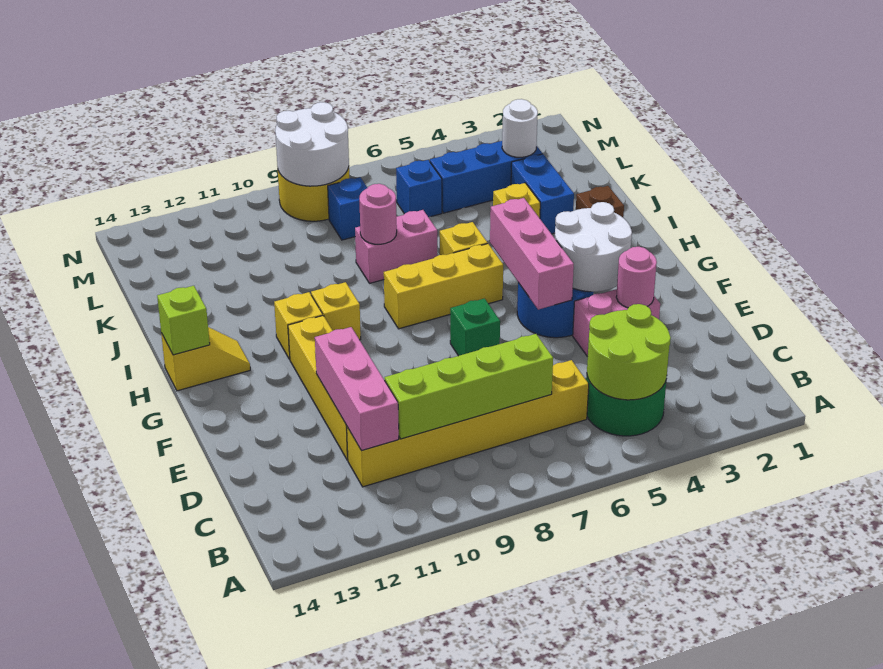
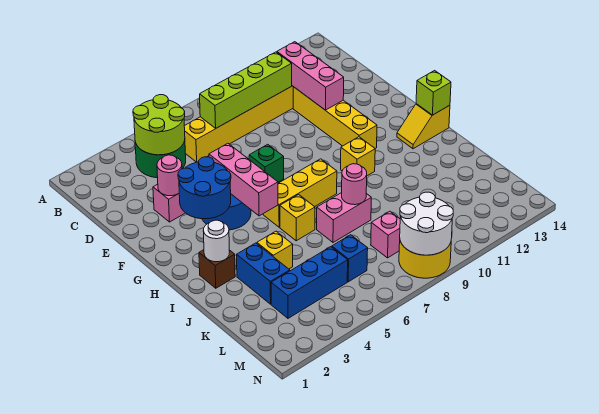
white 2x2 round brick [555,202,632,292] -> blue 2x2 round brick [178,157,231,219]
yellow 1x1 brick [274,292,323,359] -> none
white 1x1 round brick [502,99,538,157] -> white 1x1 round brick moved to [203,220,229,262]
blue 1x1 brick [328,177,367,240] -> pink 1x1 brick [371,211,400,258]

